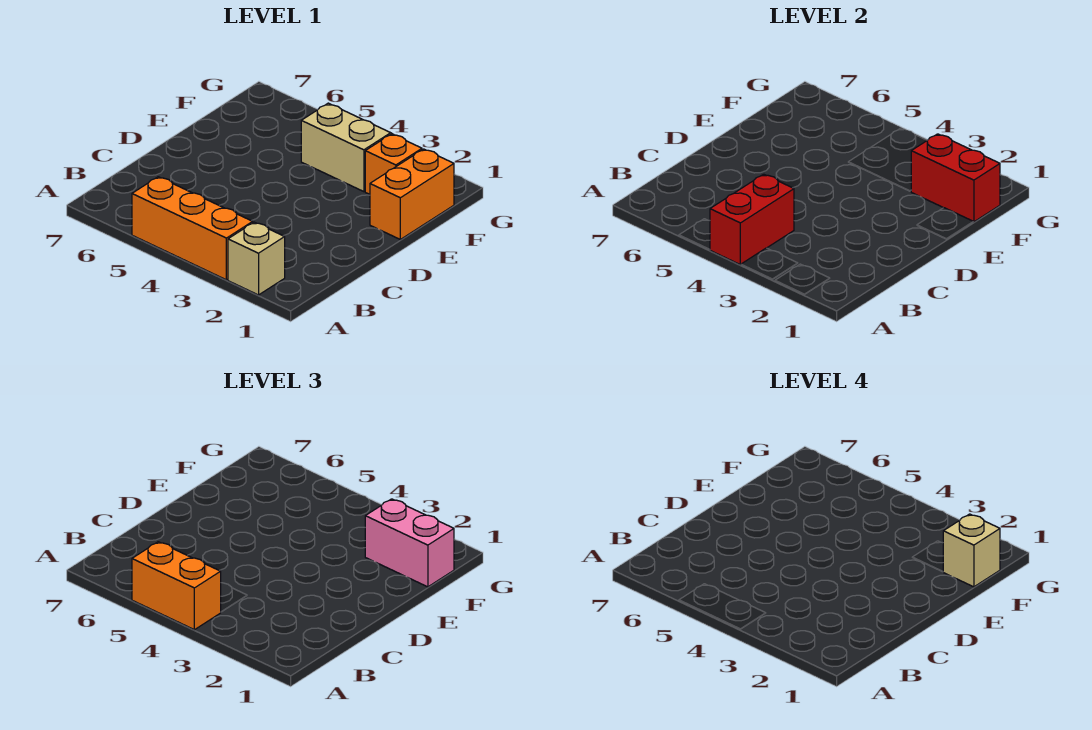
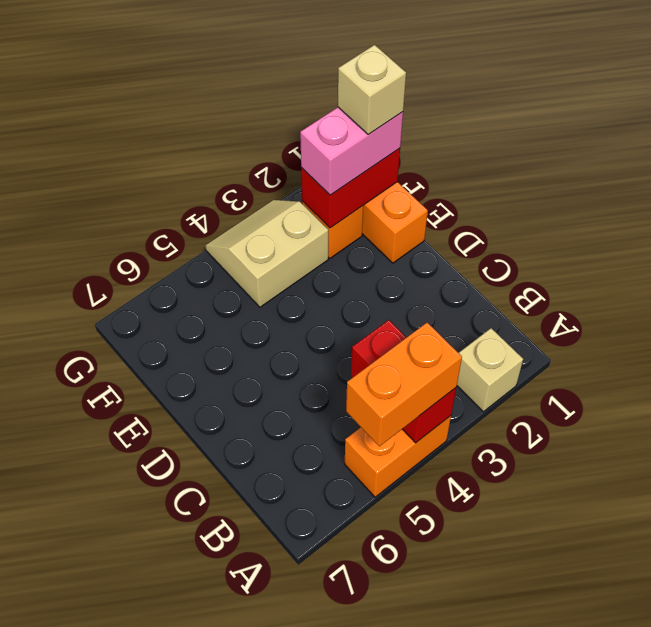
orange 1x3 brick [132,177,253,280] -> orange 1x2 brick [345,416,451,497]

